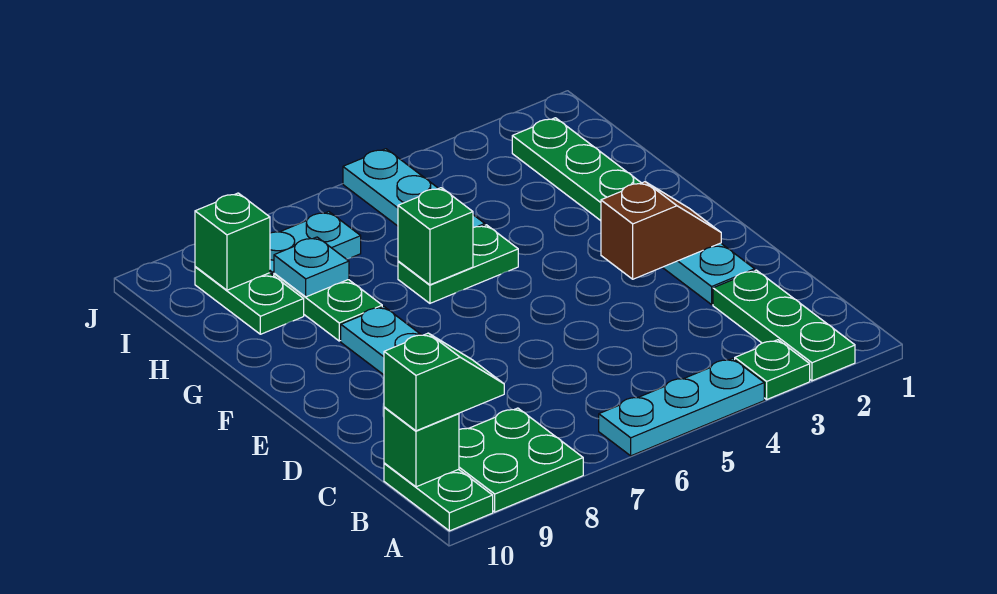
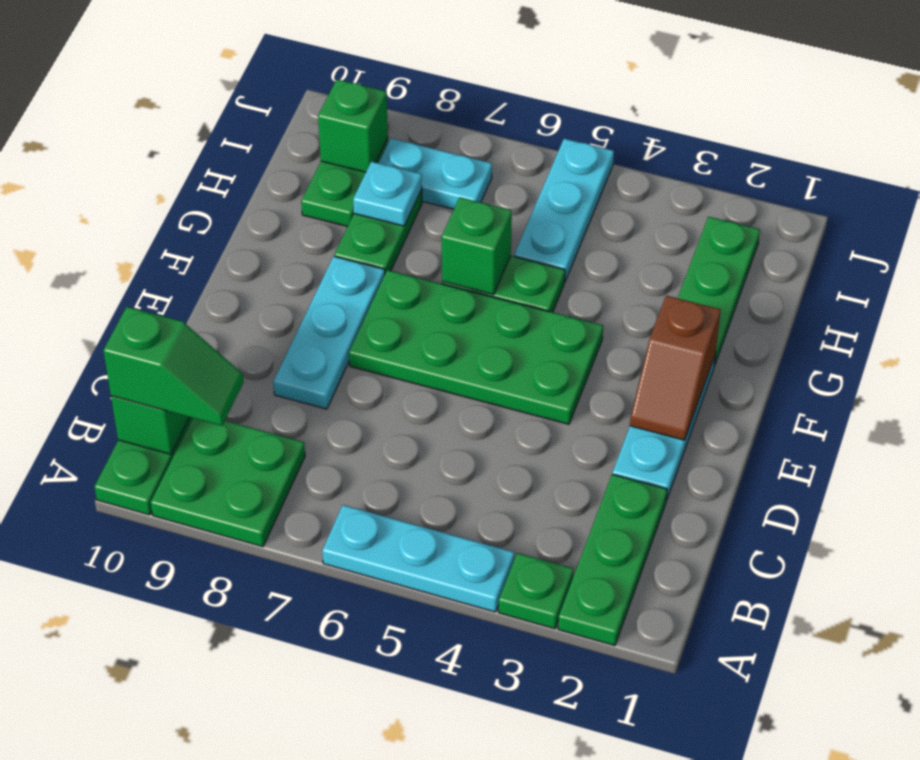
brown 1x2 slope [601,182,721,279] -> brown 1x2 slope turned to [630,296,721,440]
none -> green 2x4 plate [349,270,603,424]

